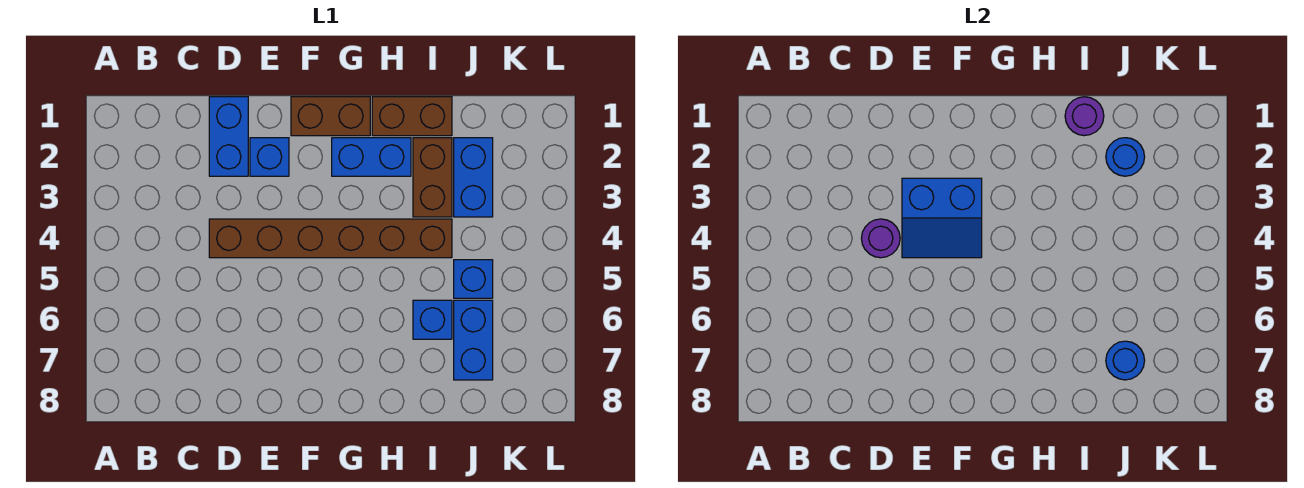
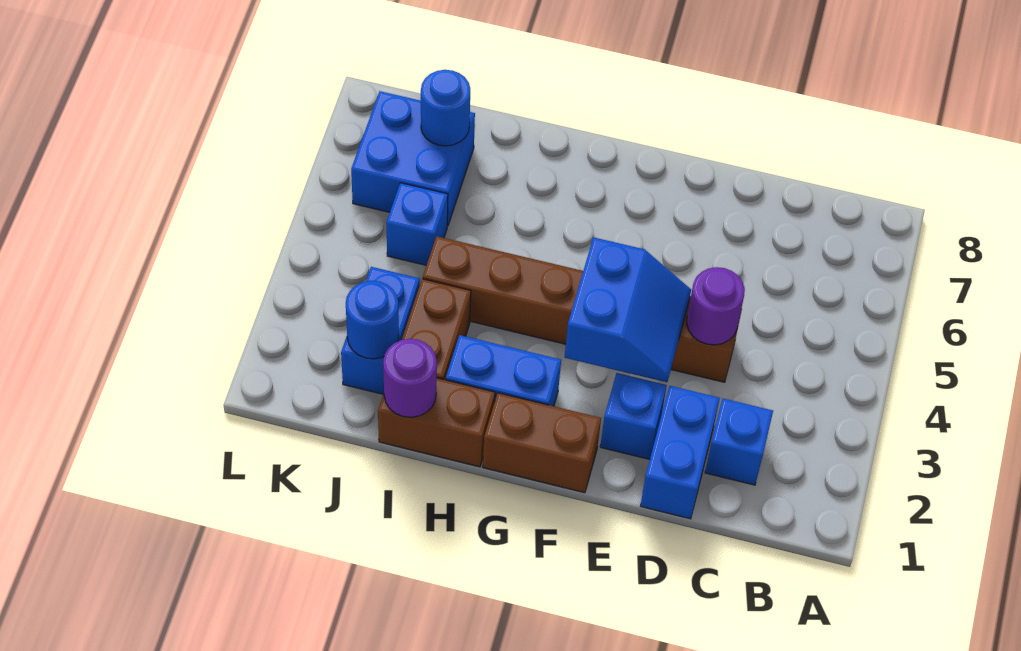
blue 2x2 slope [902,178,982,258] -> blue 2x2 slope turned to [565,237,691,382]
blue 1x1 brick [413,300,452,339] -> blue 1x1 brick moved to [705,399,773,485]
blue 1x2 brick [454,300,493,380] -> blue 2x2 brick [351,91,475,226]

